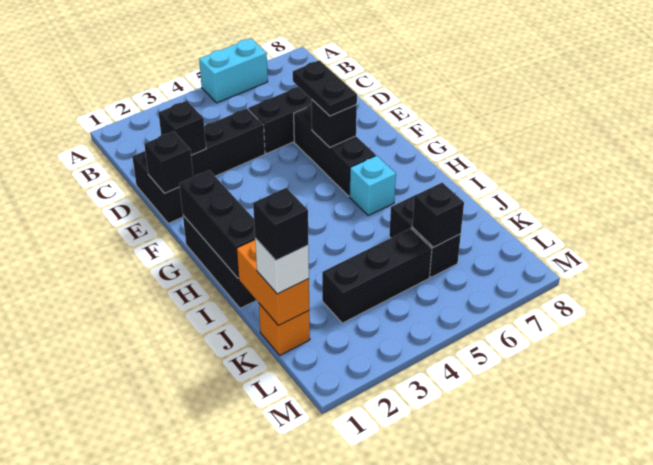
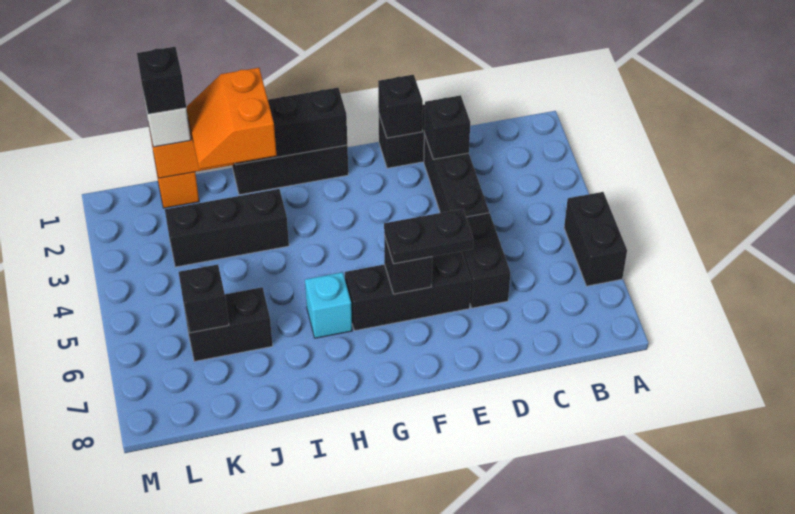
cyan 1x2 brick [199,38,268,103] -> black 1x2 brick [564,192,627,286]
none -> orange 2x2 slope [186,68,277,169]
black 1x3 brick [322,228,432,323] -> black 1x3 brick turned to [165,189,289,267]

